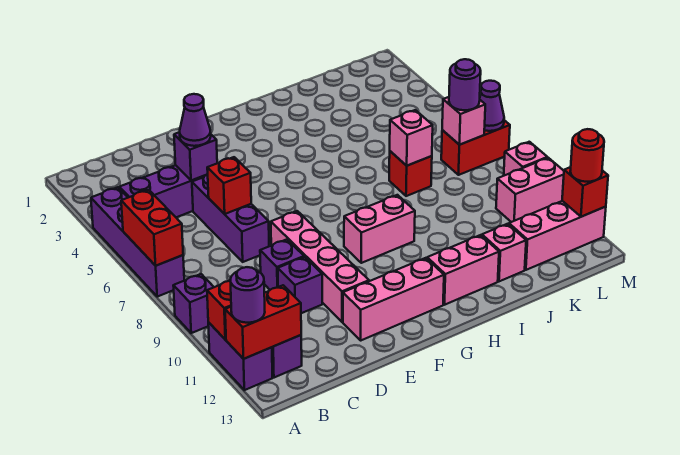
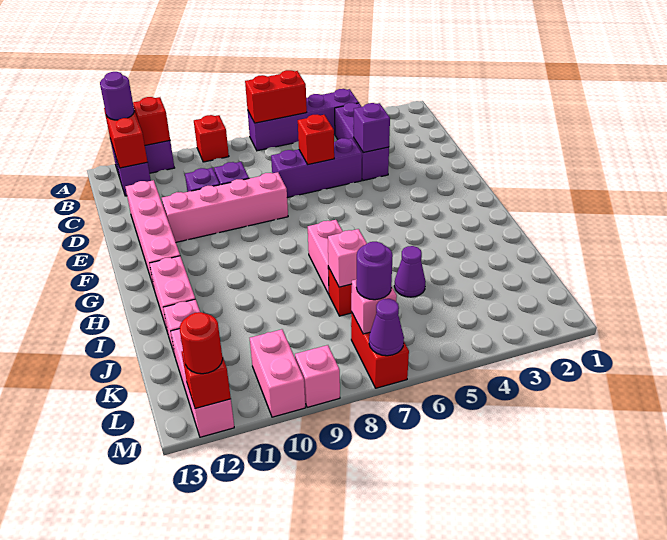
purple 1x1 brick [173,274,214,333] -> red 1x1 brick [194,115,229,162]
purple 1x1 cone [180,94,211,146] -> purple 1x1 cone moved to [394,246,426,297]
pink 1x3 brick [343,258,444,340] -> pink 1x4 brick [126,180,180,287]
pink 1x2 brick [344,195,415,263] -> pink 1x2 brick moved to [308,220,343,294]

